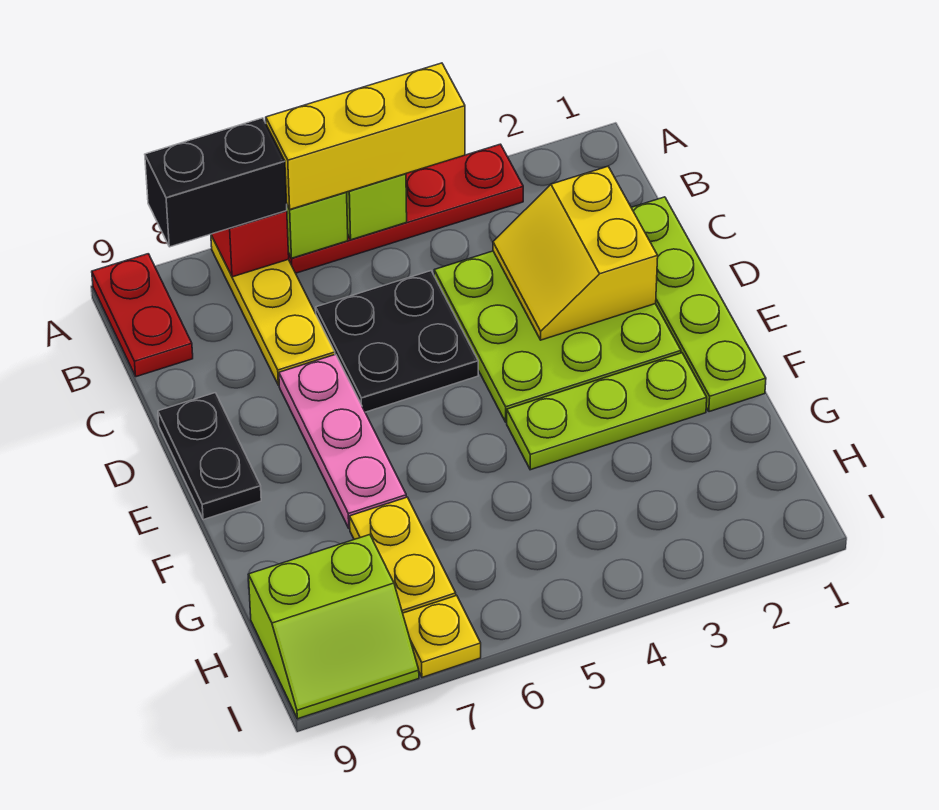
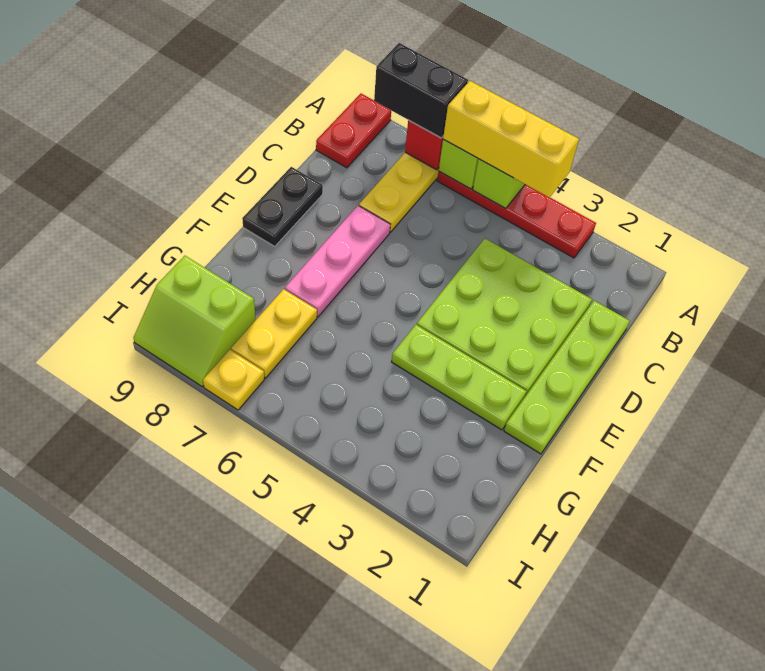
yellow 2x2 slope [493,166,658,340] -> none
black 2x2 plate [316,271,478,412] -> none

